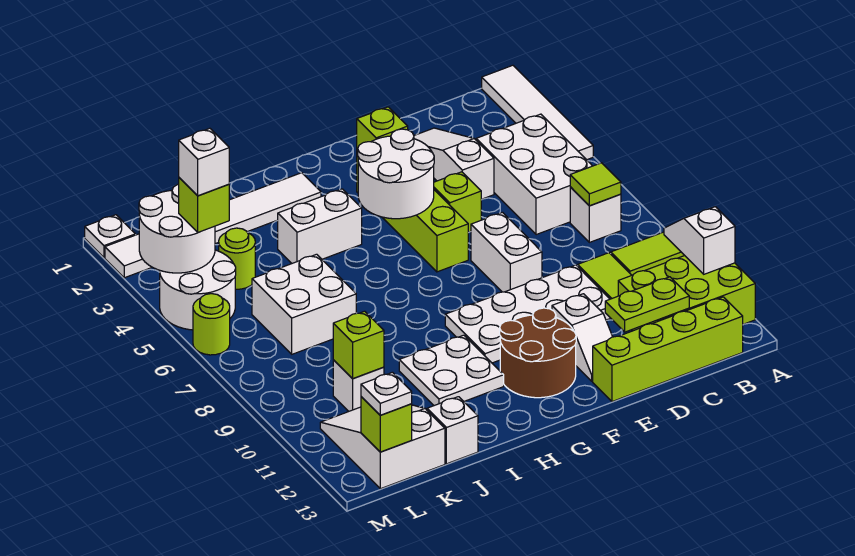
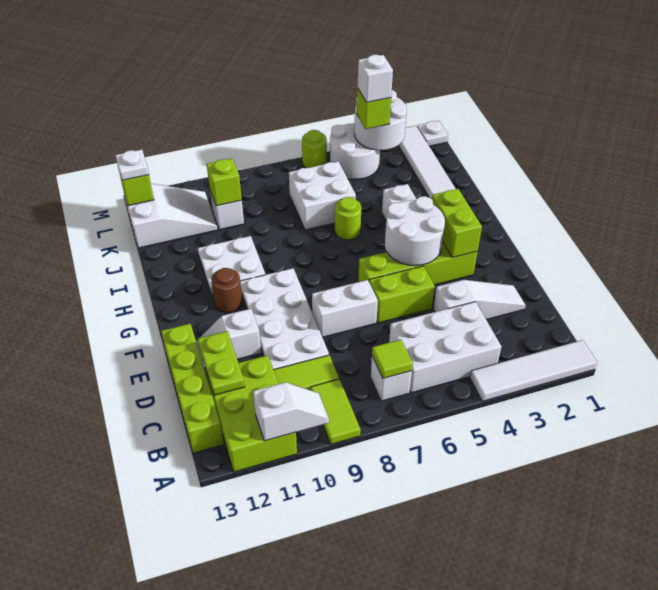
lime 1x1 brick [434,172,481,232] -> lime 1x2 brick [369,266,435,323]
lime 1x1 brick [357,107,408,156] -> lime 1x2 brick [432,189,482,258]
brown 2x2 round brick [500,308,576,398] -> brown 1x1 round brick [211,268,242,313]
white 1x1 brick [427,397,478,464] -> none
lime 1x1 round brick [219,228,255,289] -> lime 1x1 round brick moved to [335,197,361,240]

